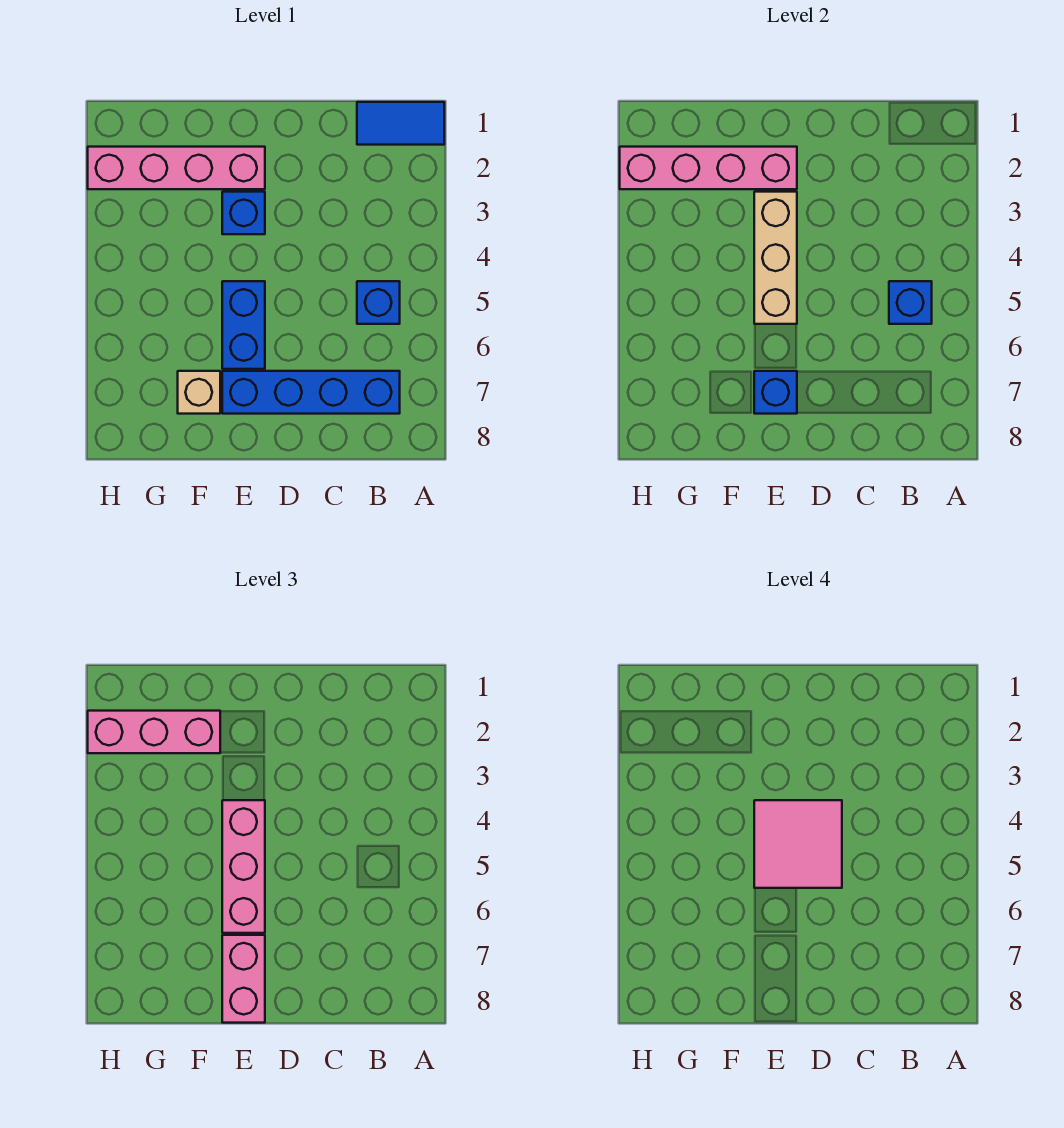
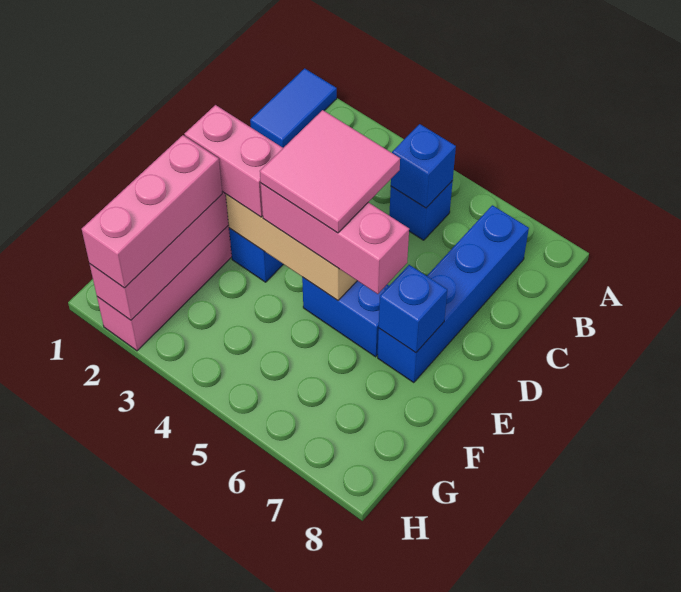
pink 1x2 brick [222,935,265,1023] -> pink 1x2 brick moved to [185,105,283,217]
tan 1x1 brick [178,371,220,414] -> none

